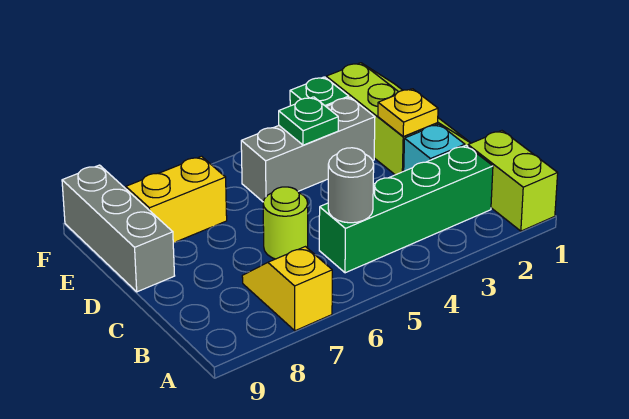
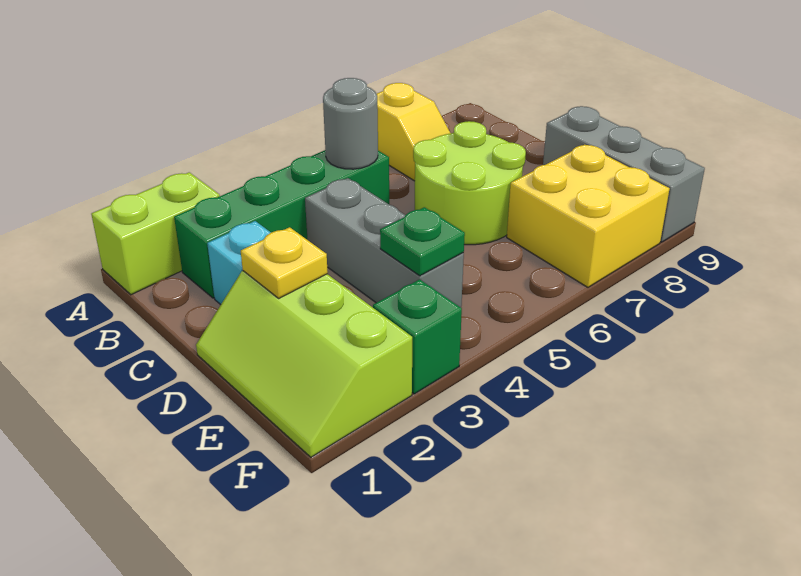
lime 1x2 brick [468,131,558,231] -> lime 1x2 brick turned to [91,172,220,295]
lime 1x1 round brick [263,187,308,259] -> lime 2x2 round brick [413,121,526,245]
grey 1x3 brick [241,97,375,202] -> grey 1x3 brick turned to [305,178,464,307]
yellow 1x2 brick [126,156,227,243] -> yellow 2x2 brick [507,145,669,287]

